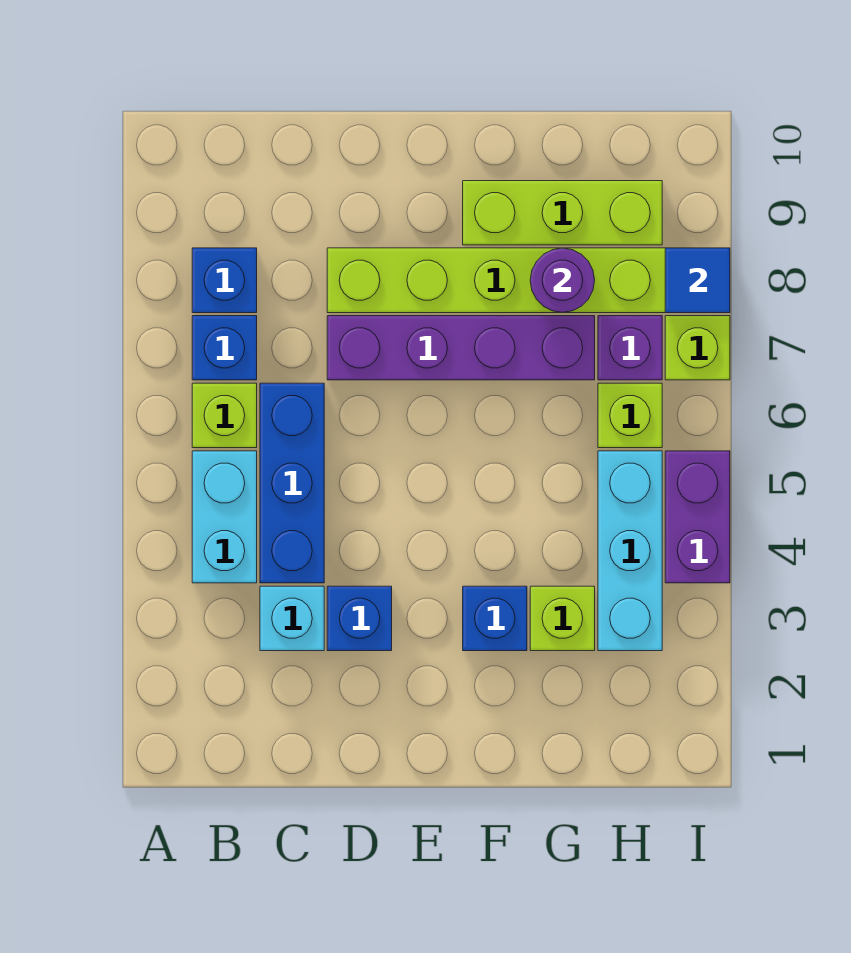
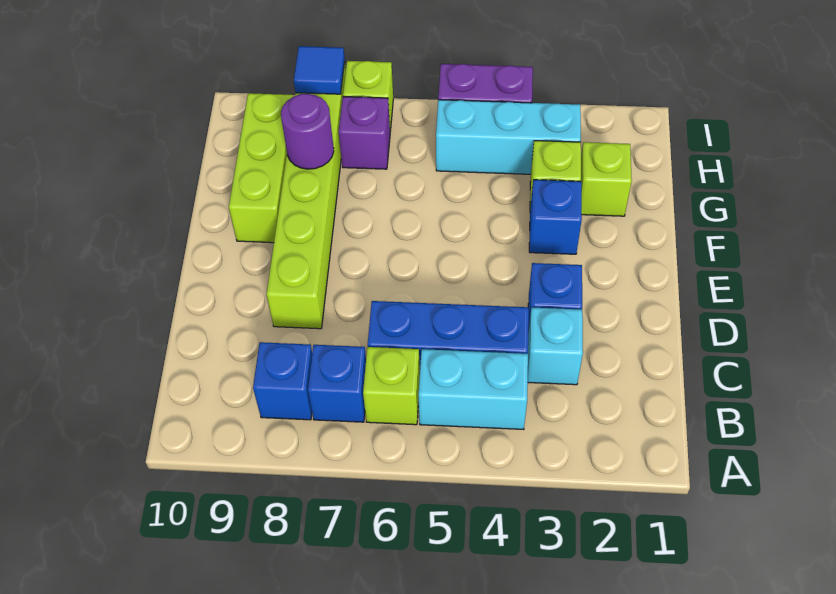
purple 1x4 brick [327,316,595,380] -> none
lime 1x1 brick [598,383,662,448] -> lime 1x1 brick moved to [581,142,632,216]

